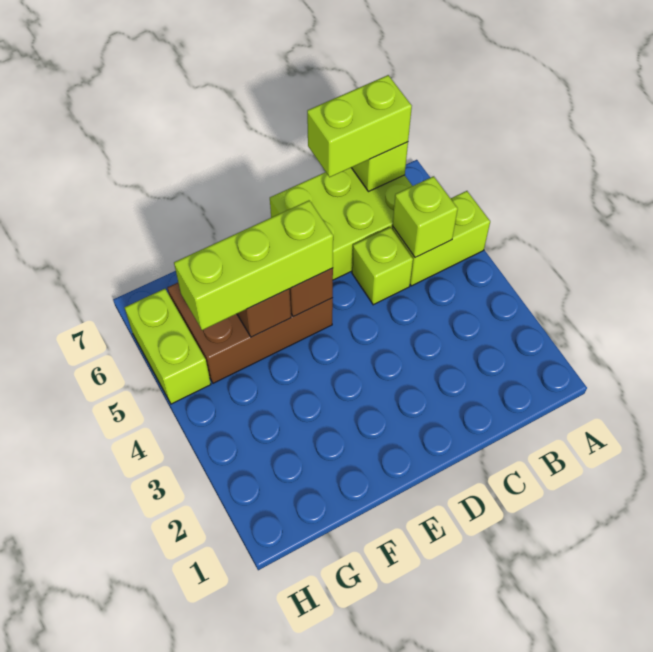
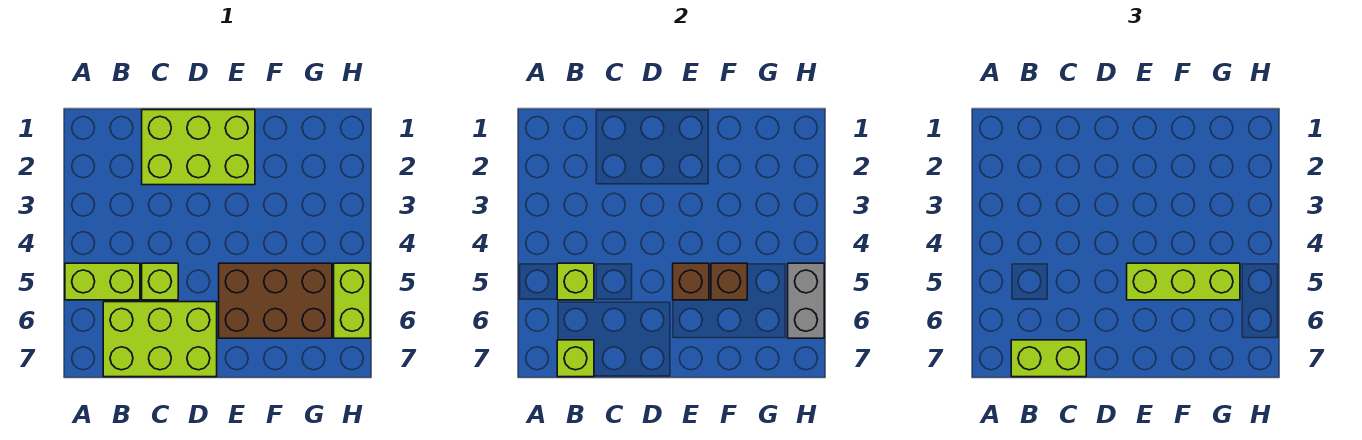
none -> lime 2x3 brick [142,110,255,185]
none -> grey 1x2 brick [788,263,824,338]

